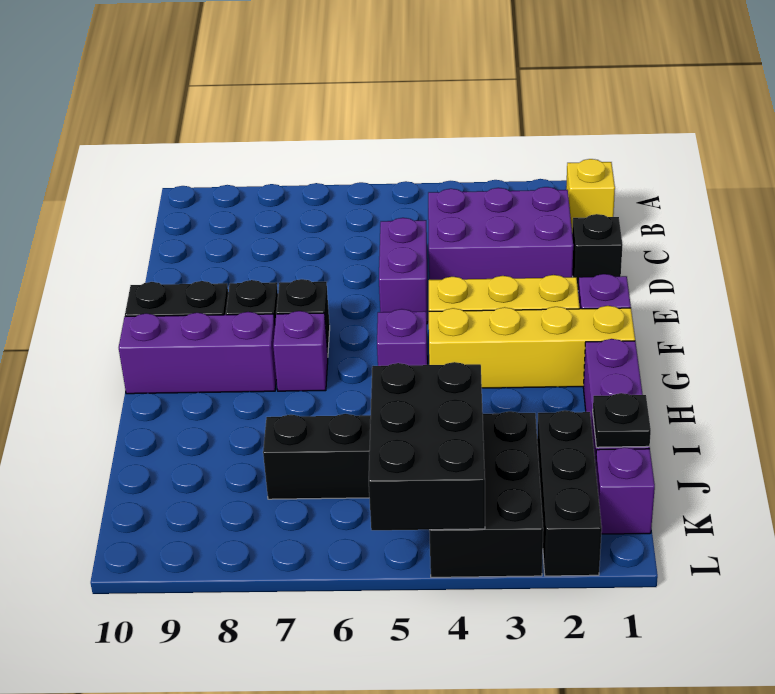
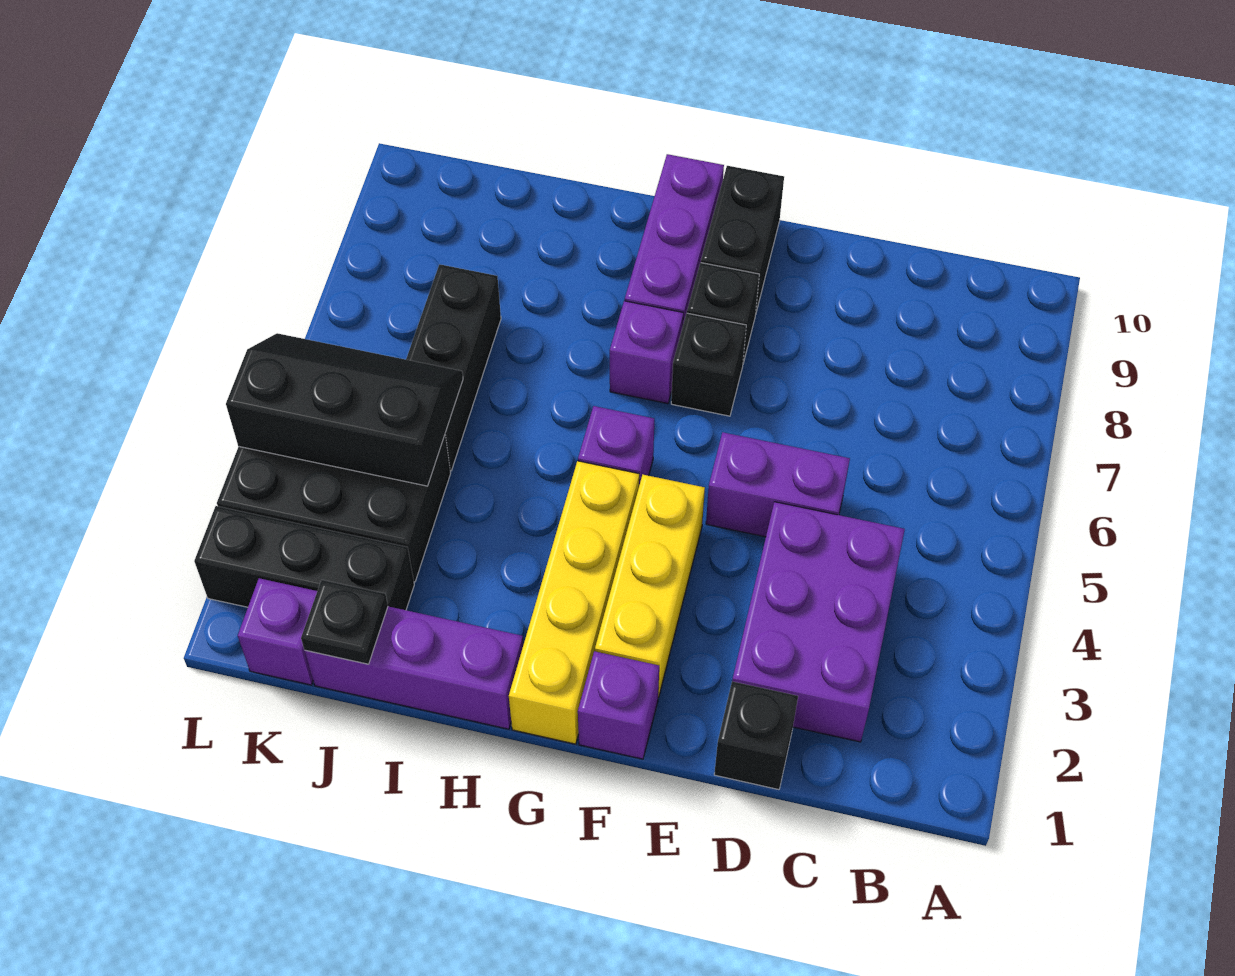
yellow 1x1 brick [566,159,615,228] -> none
black 2x3 brick [369,362,485,530] -> black 2x3 slope [226,333,463,486]

